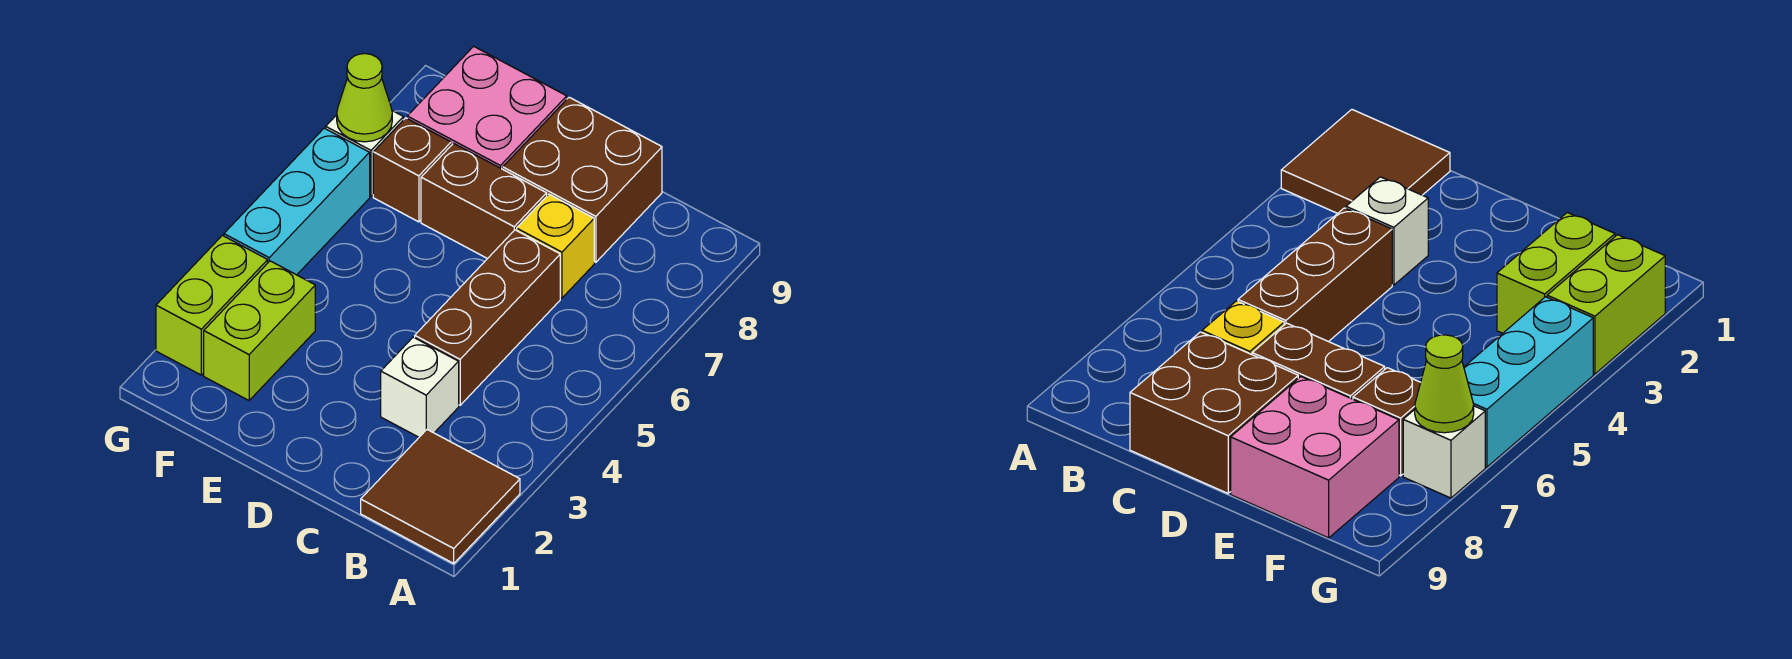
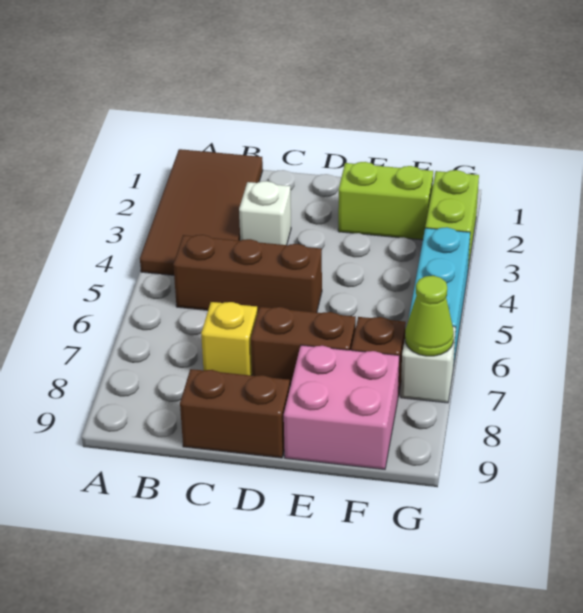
brown 2x2 tile [361,430,520,563] -> brown 2x4 tile [140,149,263,275]
brown 1x3 brick [415,230,560,405] -> brown 1x3 brick turned to [173,235,322,314]
brown 2x2 brick [503,97,662,262] -> brown 1x2 brick [180,369,290,458]
lime 1x2 brick [204,261,315,400] -> lime 1x2 brick turned to [338,162,433,240]

